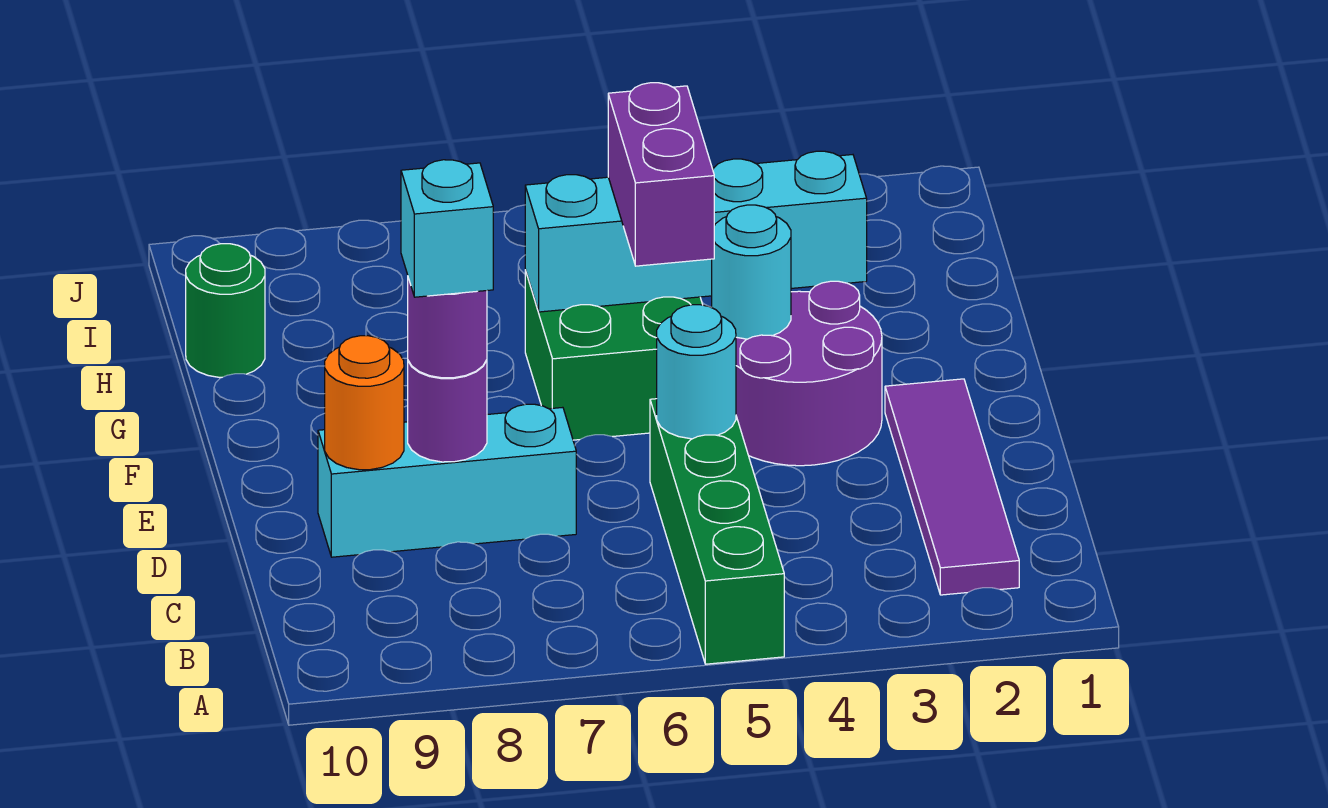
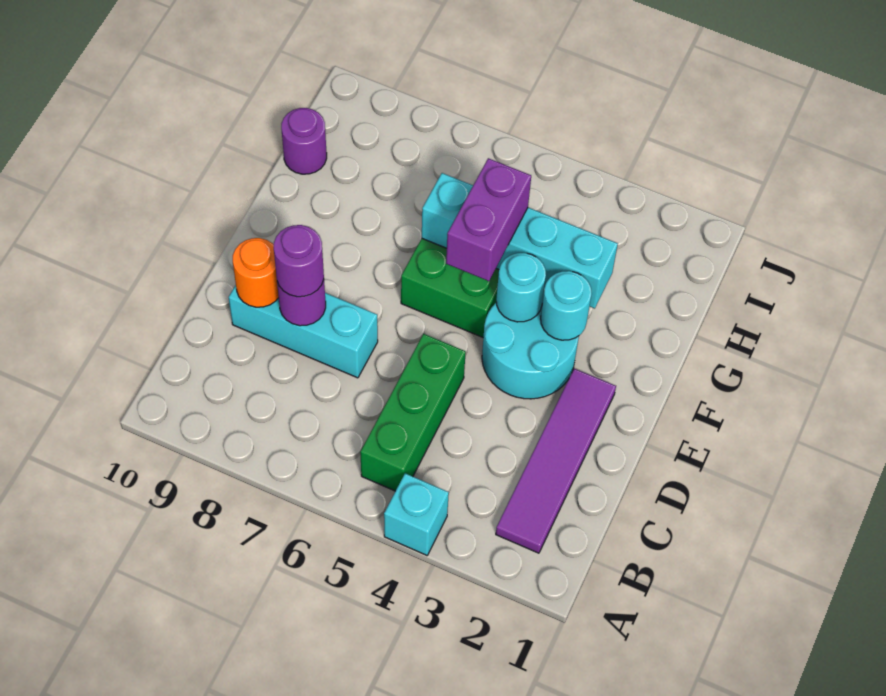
green 1x4 brick [650,399,784,664] -> green 1x3 brick [360,334,466,491]
cyan 1x1 round brick [657,305,736,439] -> cyan 1x1 round brick moved to [541,271,592,340]
cyan 1x1 brick [401,160,493,297] -> cyan 1x1 brick moved to [384,473,449,555]
purple 2x2 round brick [736,281,882,466] -> cyan 2x2 round brick [482,294,579,399]
green 1x1 round brick [186,244,265,378] -> purple 1x1 round brick [281,108,327,174]

